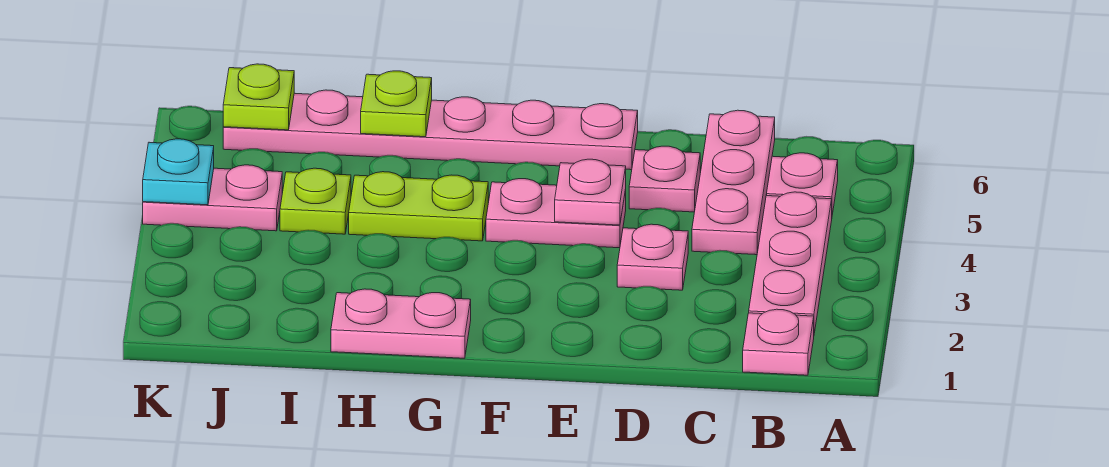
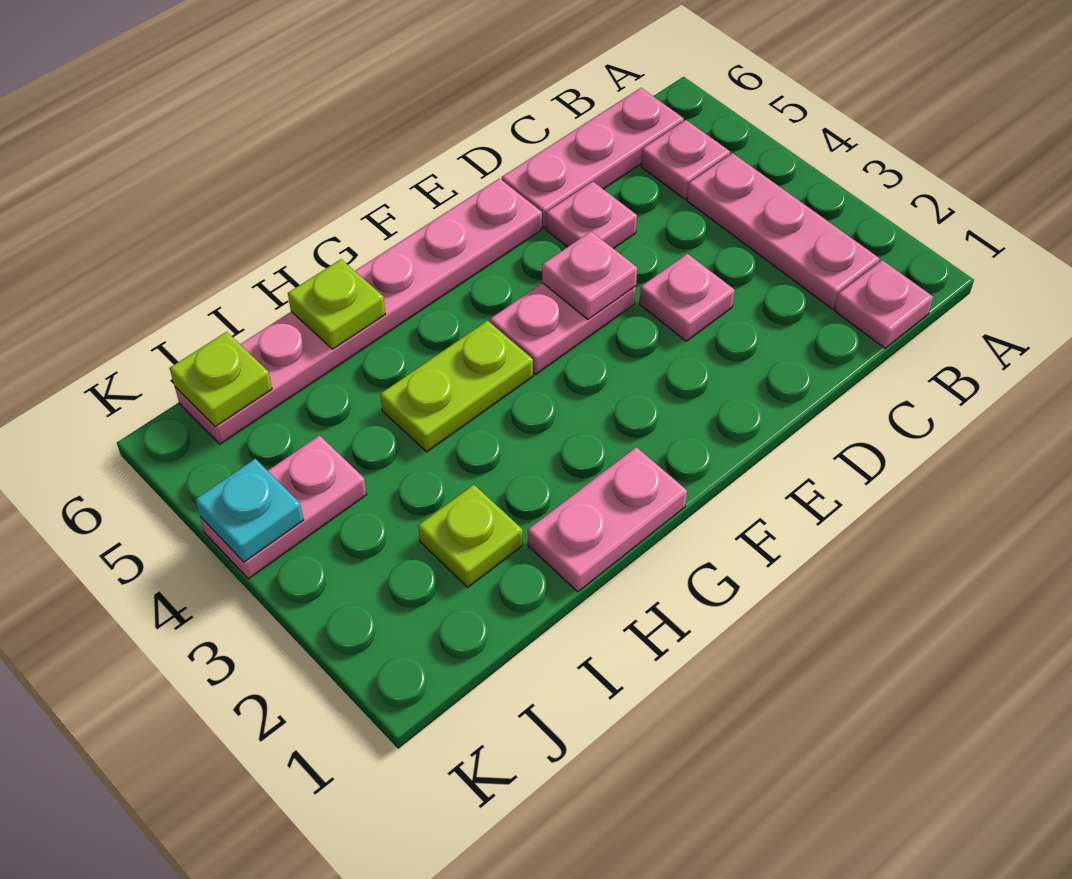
pink 1x3 plate [692,110,775,255] -> pink 1x3 plate turned to [502,88,684,228]
lime 1x1 plate [280,168,351,234] -> lime 1x1 plate moved to [418,485,523,587]

